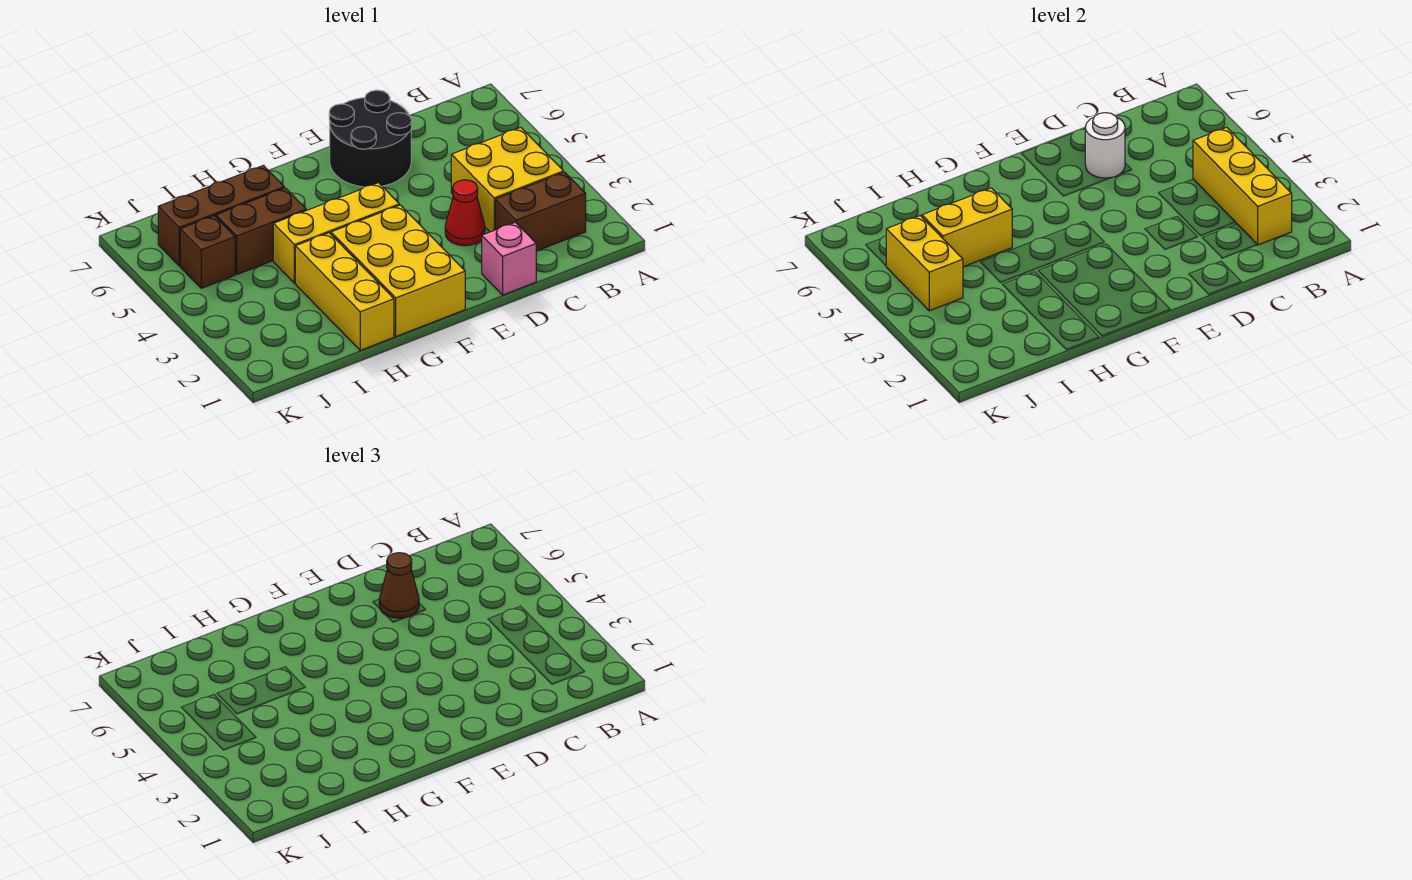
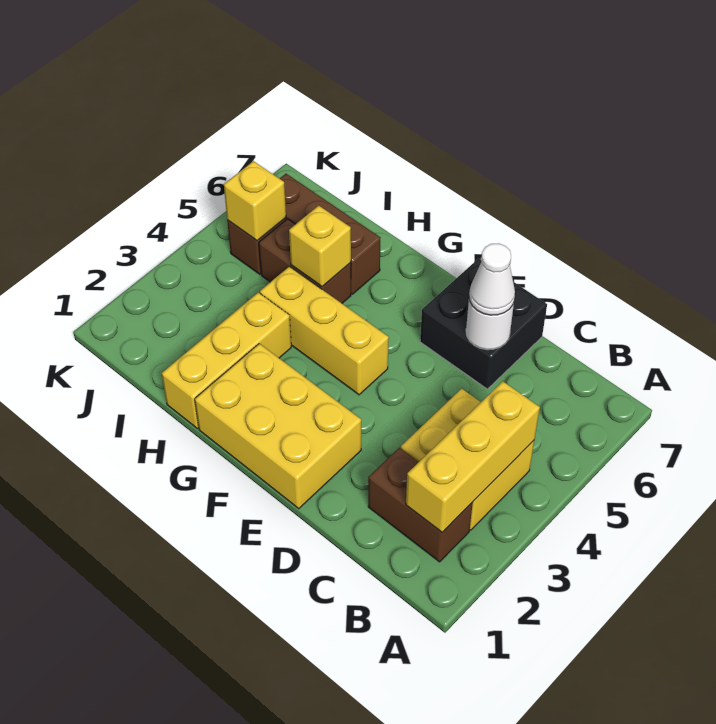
pink 1x1 brick [482,222,536,295] -> none
red 1x1 cone [445,180,485,246] -> none
black 2x2 round brick [329,90,412,187] -> black 2x2 brick [420,259,547,389]
brown 1x1 cone [379,553,419,618] -> white 1x1 cone [469,243,515,315]
yellow 2x3 brick [331,205,465,336] -> yellow 2x3 brick turned to [195,344,361,509]
yellow 1x2 brick [922,188,1012,267] -> yellow 1x1 brick [289,206,351,287]
yellow 1x2 brick [886,216,963,311] -> yellow 1x1 brick [224,161,286,241]

